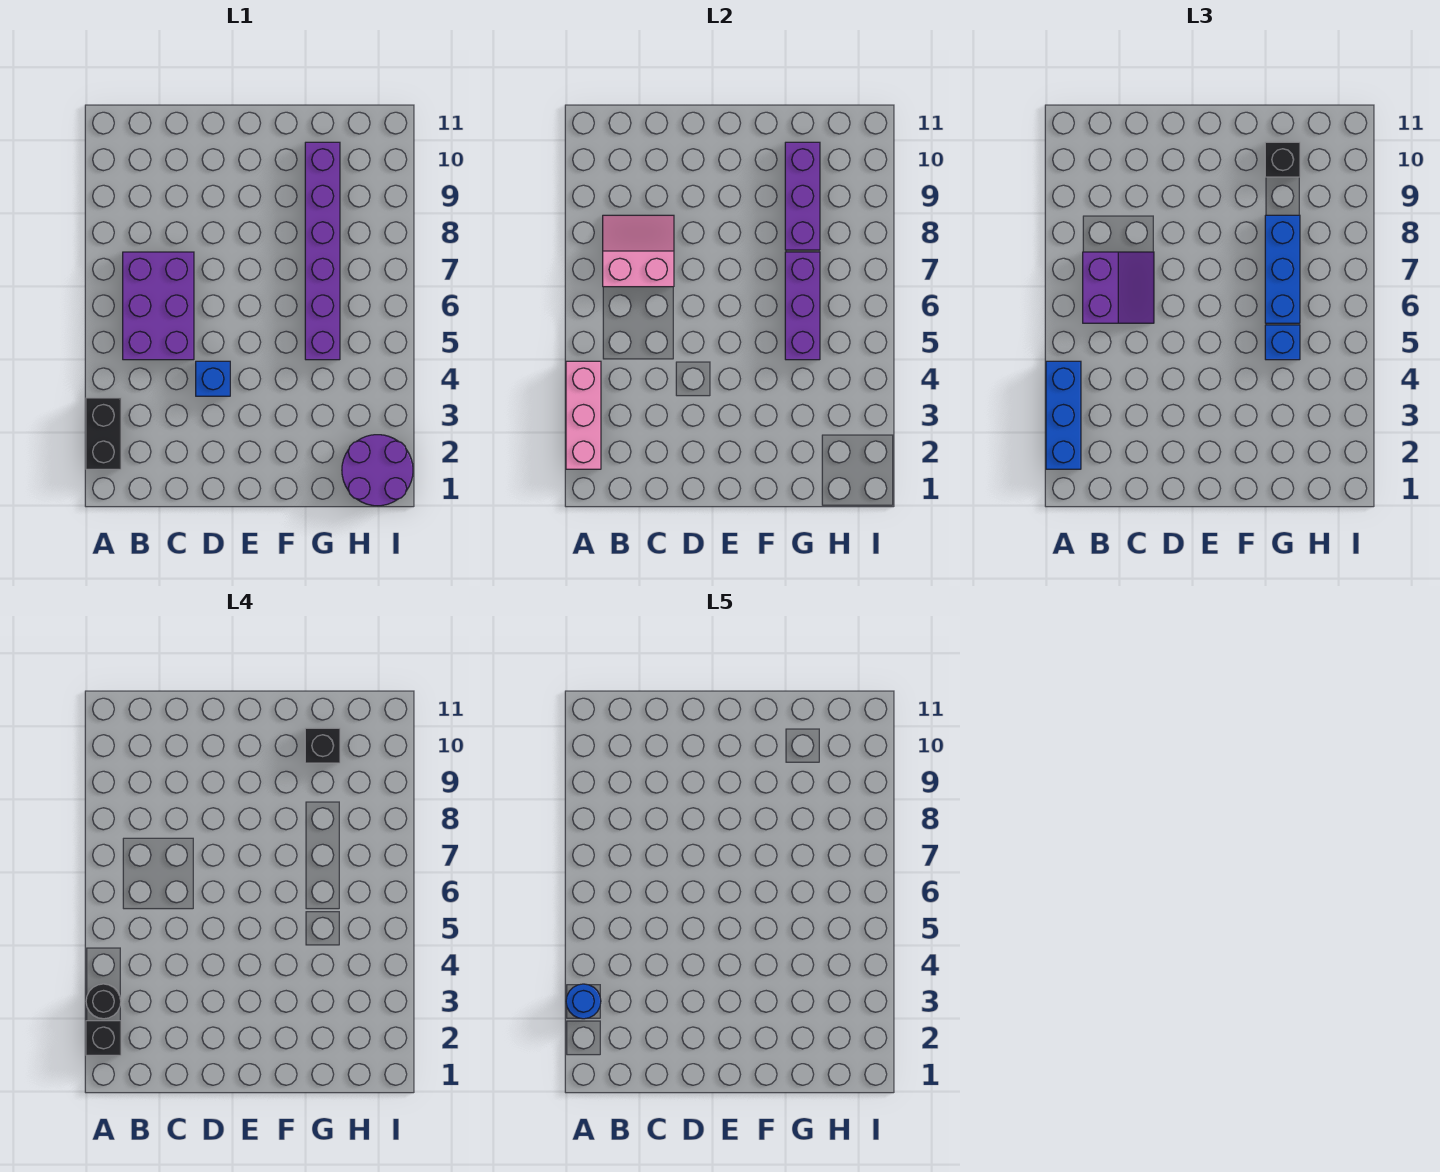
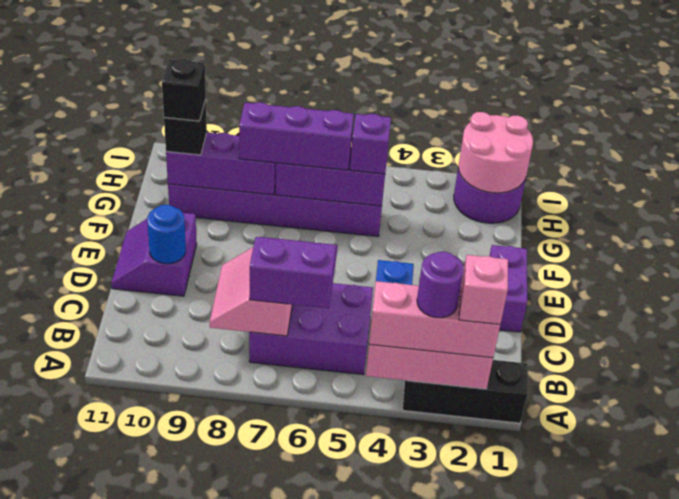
black 1x2 brick [86,398,121,469] -> black 1x3 brick [402,360,528,423]
blue 1x3 brick [1046,361,1081,469] -> pink 1x3 brick [369,281,500,358]
black 1x1 brick [86,1021,121,1055] -> pink 1x1 brick [459,255,508,324]
black 1x1 round brick [86,984,121,1019] -> purple 1x1 round brick [417,251,464,318]
blue 1x1 round brick [566,984,601,1019] -> blue 1x1 round brick moved to [147,205,186,264]
none -> purple 1x2 brick [490,245,527,332]
none -> purple 2x2 slope [111,213,197,296]
blue 1x1 brick [1265,325,1300,360] -> purple 1x1 brick [350,114,391,174]
blue 1x3 brick [1265,215,1300,323] -> purple 1x3 brick [239,102,354,170]
none -> pink 2x2 round brick [458,112,533,193]

